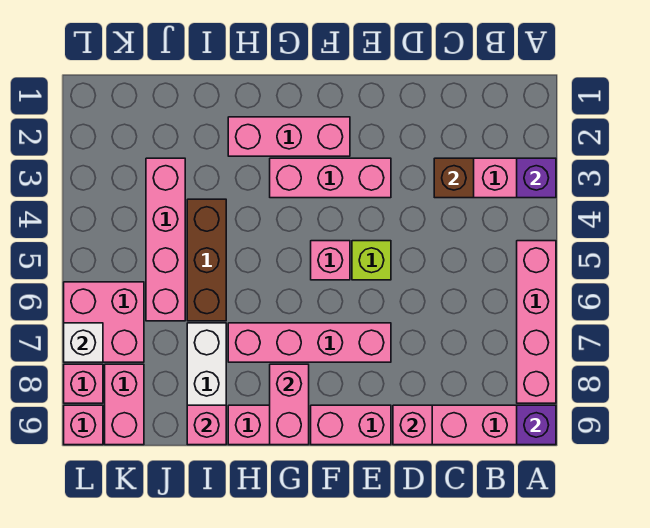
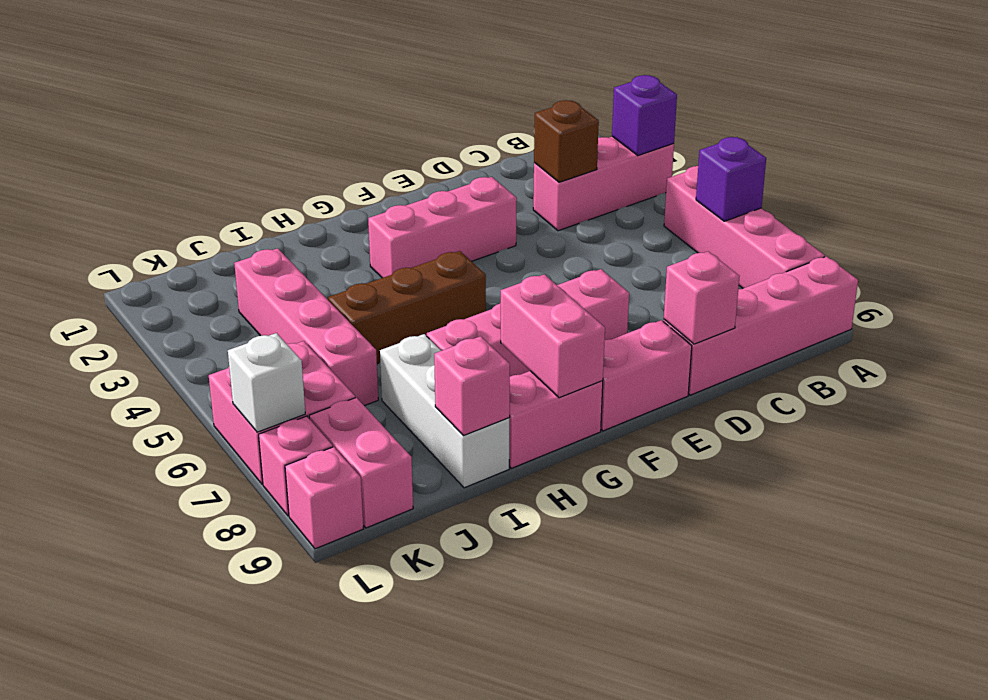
purple 1x1 brick [517,405,556,445] -> purple 1x1 brick moved to [696,137,766,221]
lime 1x1 brick [352,241,391,280] -> none
pink 1x3 brick [228,117,350,156] -> none
pink 1x1 brick [311,241,350,280] -> none
brown 1x3 brick [187,199,226,321] -> brown 1x3 brick turned to [328,251,486,364]

